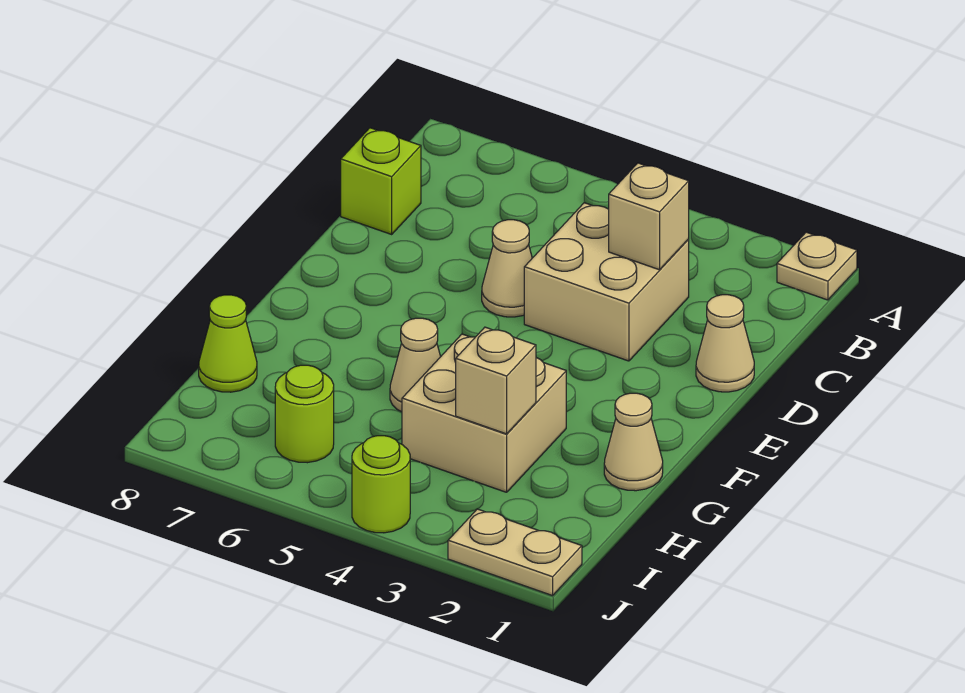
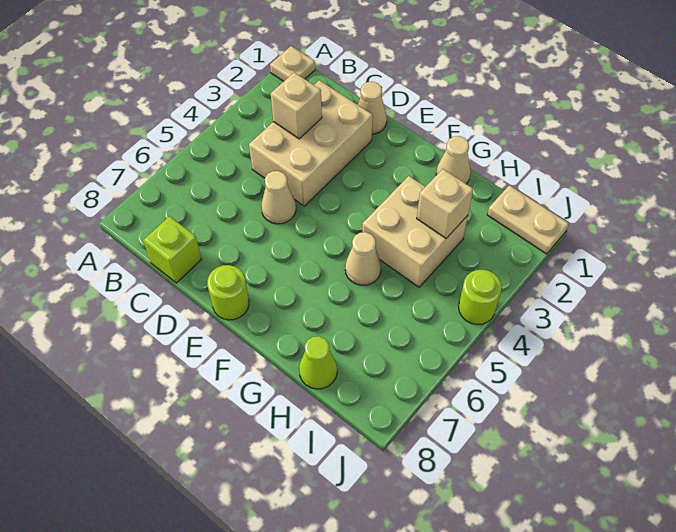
tan 2x2 brick [524,203,689,361] -> tan 2x3 brick [249,80,373,206]
lime 1x1 round brick [275,365,334,463] -> lime 1x1 round brick moved to [207,265,249,320]
tan 1x2 plate [448,509,582,596] -> tan 1x2 plate turned to [487,185,569,254]

